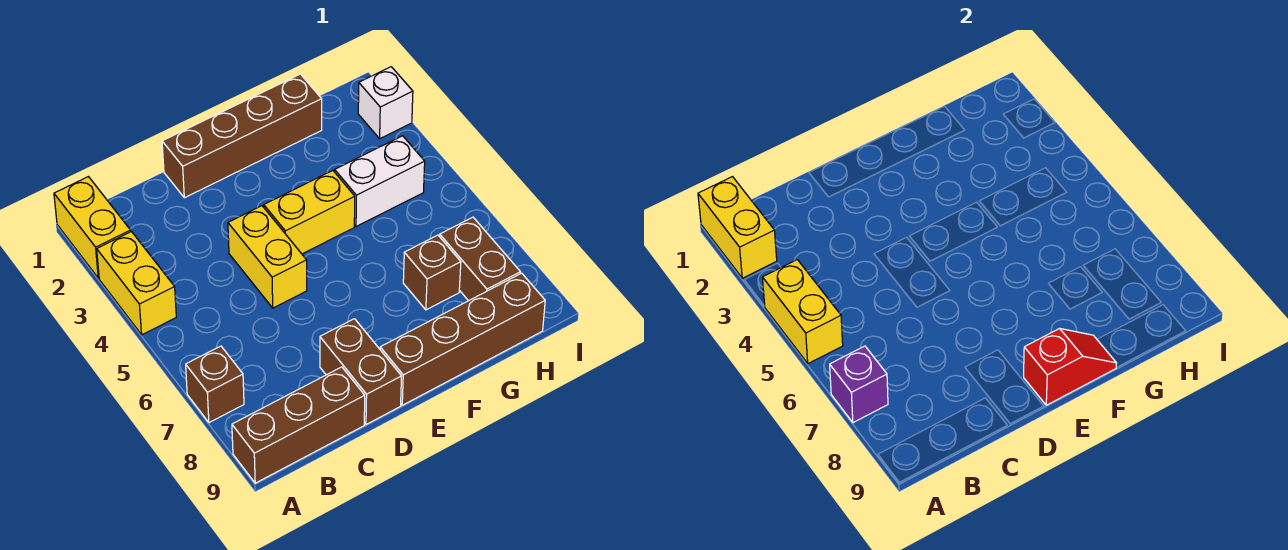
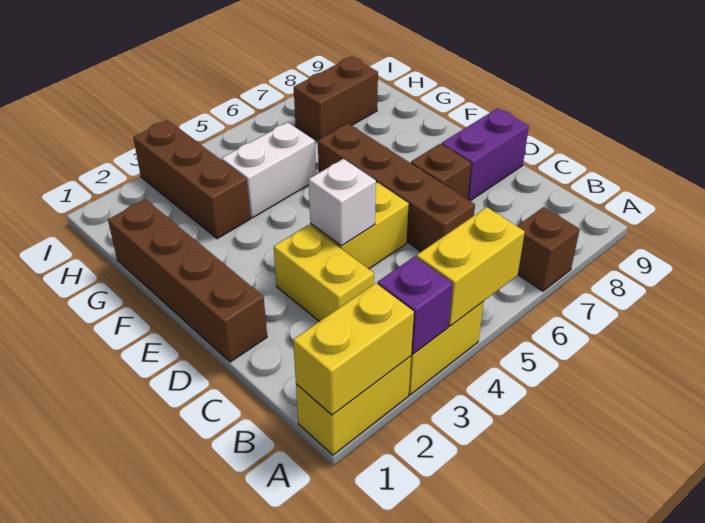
purple 1x1 brick [830,346,888,423] -> purple 1x1 brick moved to [378,256,453,354]
brown 1x3 brick [232,367,365,483] -> brown 1x3 brick moved to [133,120,250,239]
brown 1x2 brick [320,319,402,424] -> purple 1x2 brick [442,108,529,201]
yellow 1x2 brick [264,171,355,254] -> yellow 1x2 brick moved to [274,225,374,321]
brown 1x4 brick [380,273,545,405] -> brown 1x4 brick moved to [318,124,475,252]
red 1x2 slope [1024,328,1116,405] -> none
white 1x2 brick [335,136,425,227] -> white 1x2 brick turned to [222,122,316,218]
brown 1x1 brick [403,235,461,310] -> brown 1x1 brick moved to [411,144,471,199]
white 1x1 brick [358,67,413,138] -> white 1x1 brick moved to [309,159,376,246]

